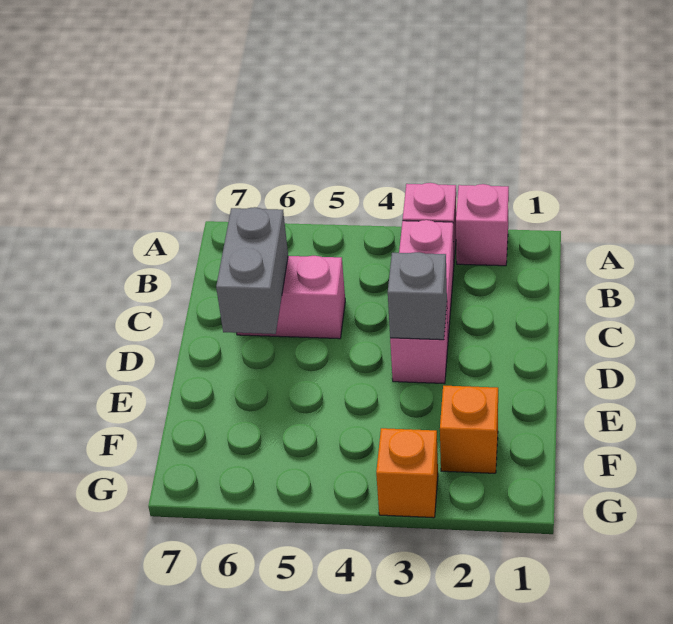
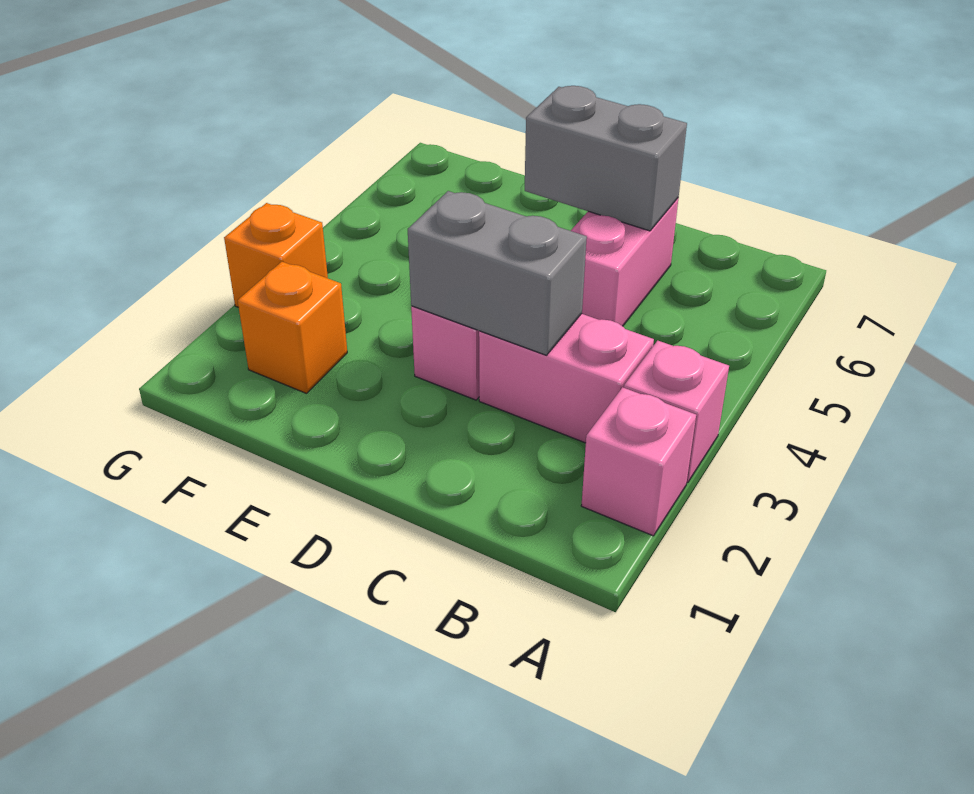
grey 1x1 brick [388,252,447,340] -> grey 1x2 brick [408,191,587,355]

